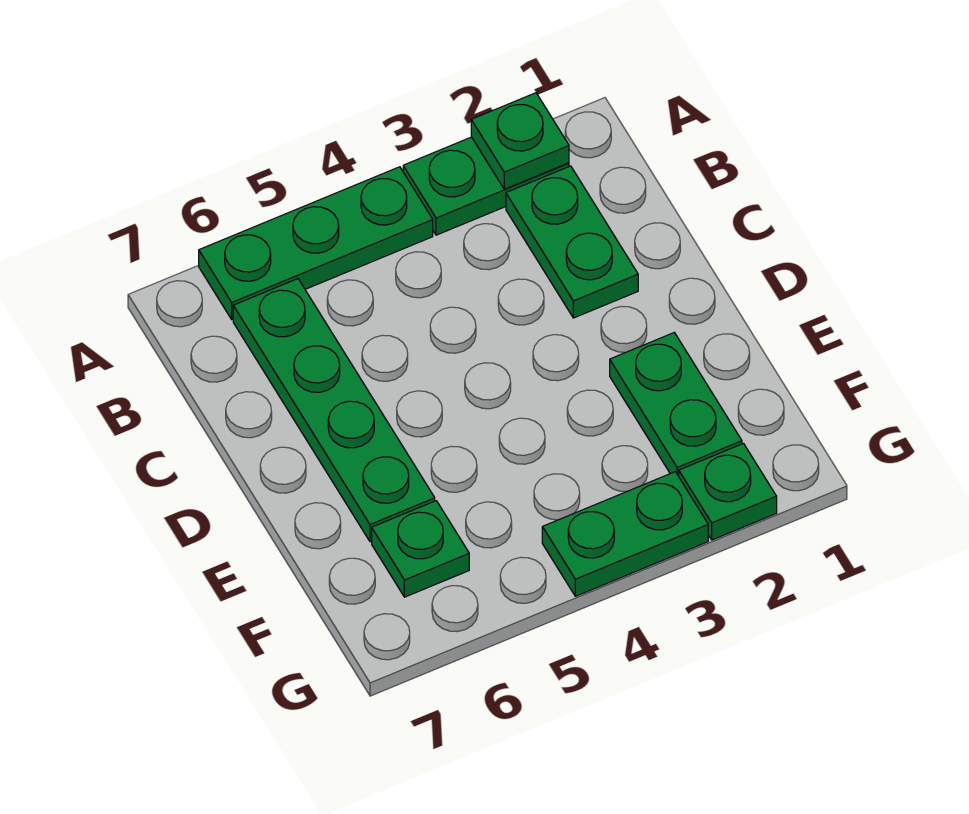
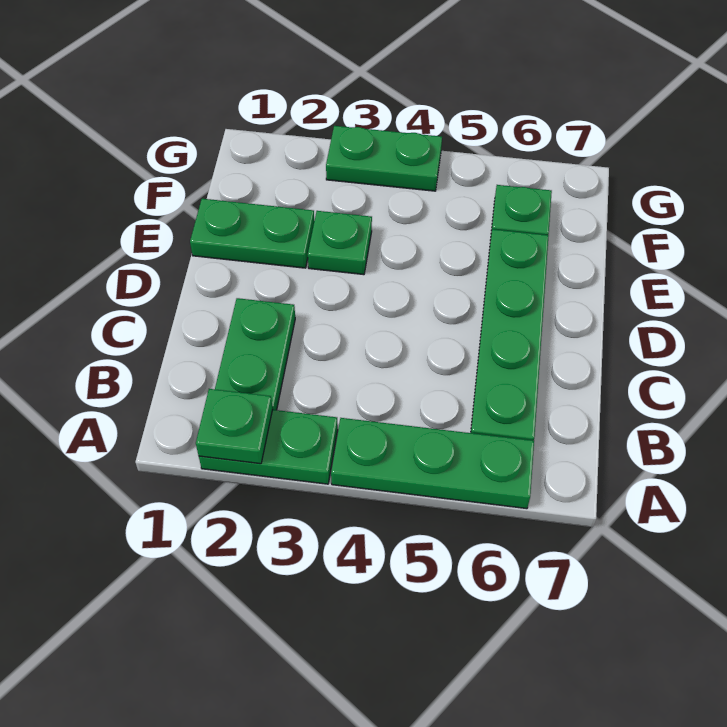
green 1x2 plate [610,333,742,476] -> green 1x2 plate turned to [190,199,314,268]
green 1x1 plate [679,444,777,540] -> green 1x1 plate moved to [308,211,372,275]

